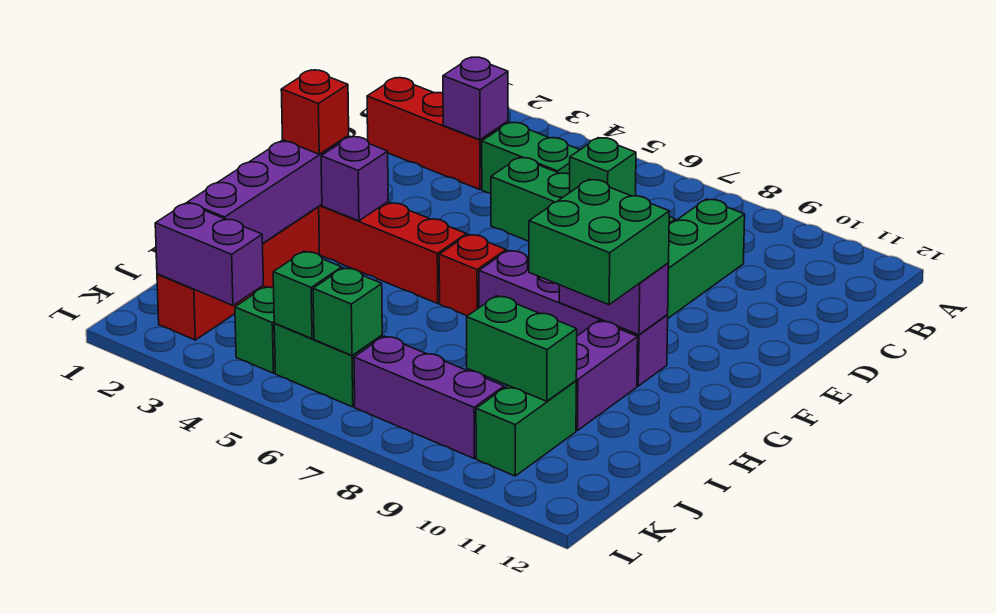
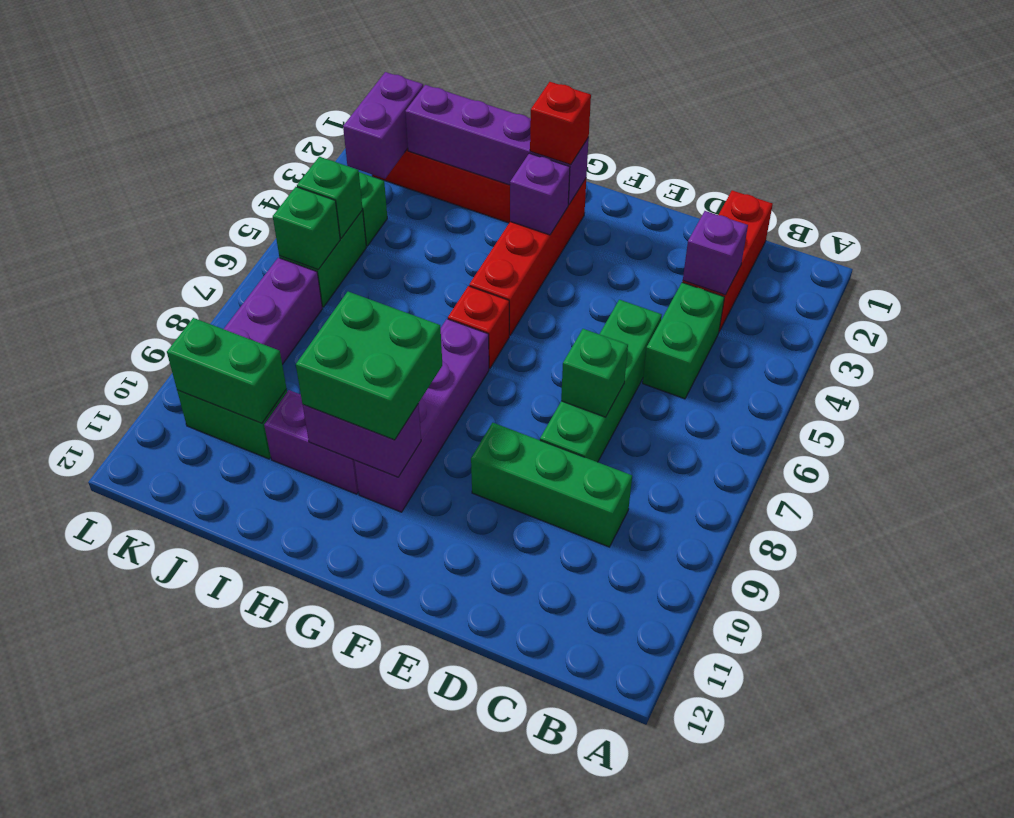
purple 1x2 brick [559,263,669,335] -> purple 1x2 brick turned to [303,404,421,477]
green 1x2 brick [467,296,577,401] -> green 1x2 brick turned to [167,318,287,423]

